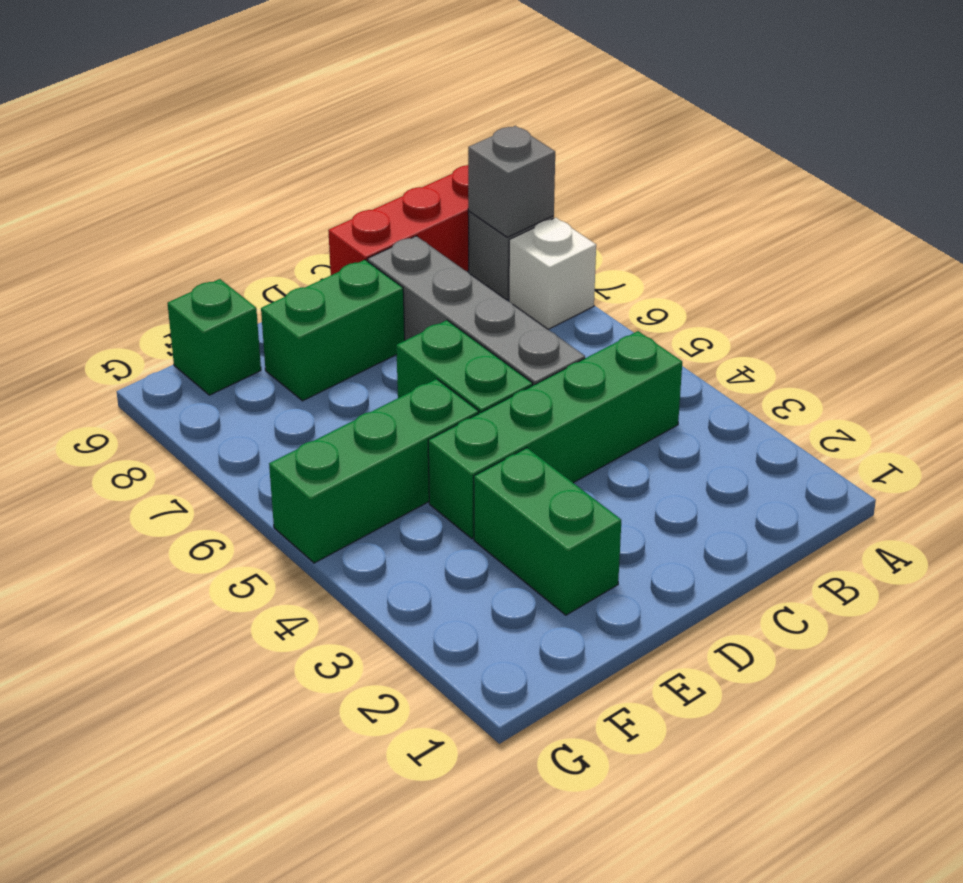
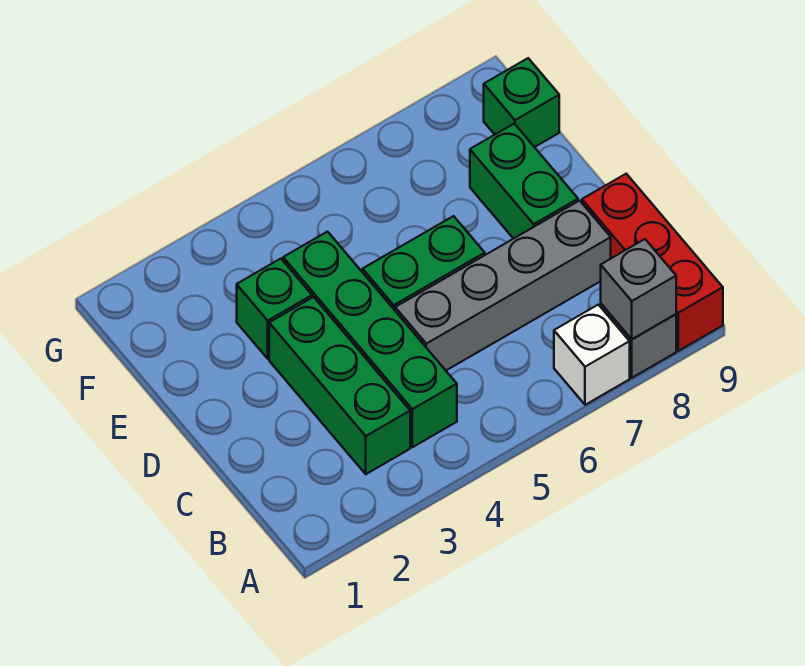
green 1x2 brick [474,448,621,615] -> green 1x1 brick [237,259,312,359]
green 1x3 brick [269,379,479,563] -> green 1x3 brick moved to [269,297,410,474]

